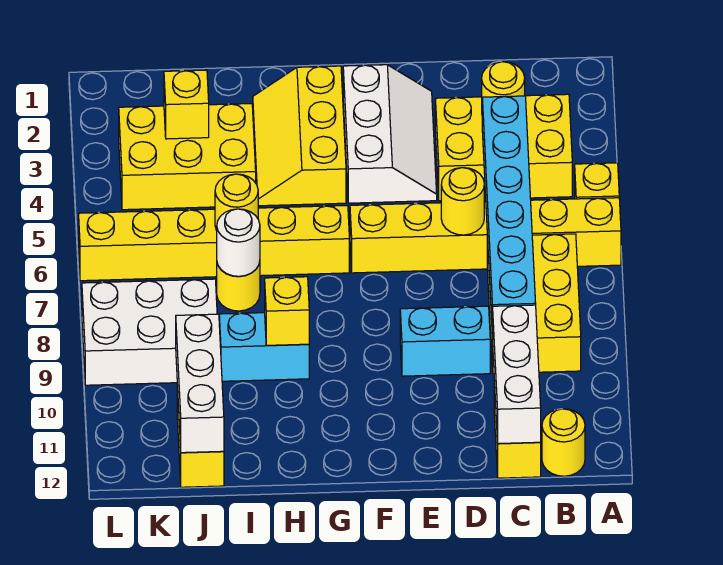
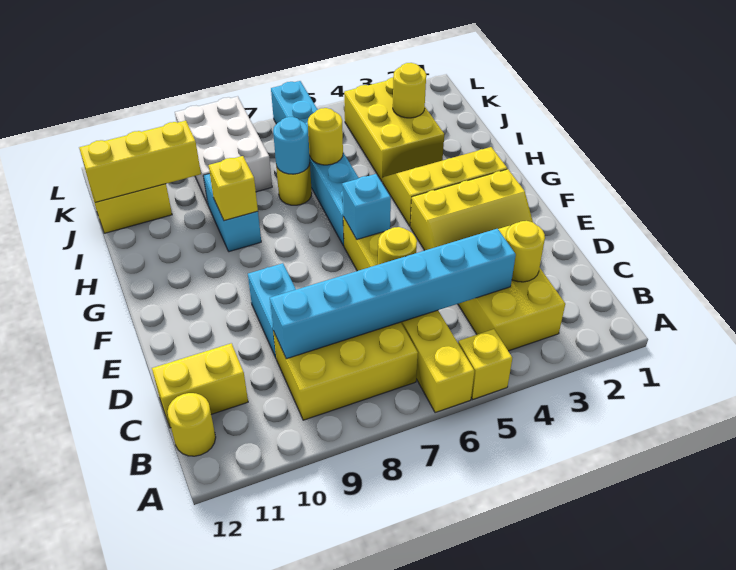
white 1x3 brick [492,305,541,444] -> none
white 2x3 slope [343,65,437,203] -> yellow 2x3 slope [410,169,533,251]
none -> cyan 1x1 brick [342,174,391,239]
yellow 1x6 brick [79,205,349,281] -> cyan 1x6 brick [271,81,358,246]
white 1x1 round brick [217,209,260,276] -> cyan 1x1 round brick [273,117,310,174]
yellow 1x1 brick [164,70,209,139] -> yellow 1x1 round brick [393,63,426,118]
white 1x3 brick [176,314,224,453] -> yellow 1x3 brick [79,121,201,202]

